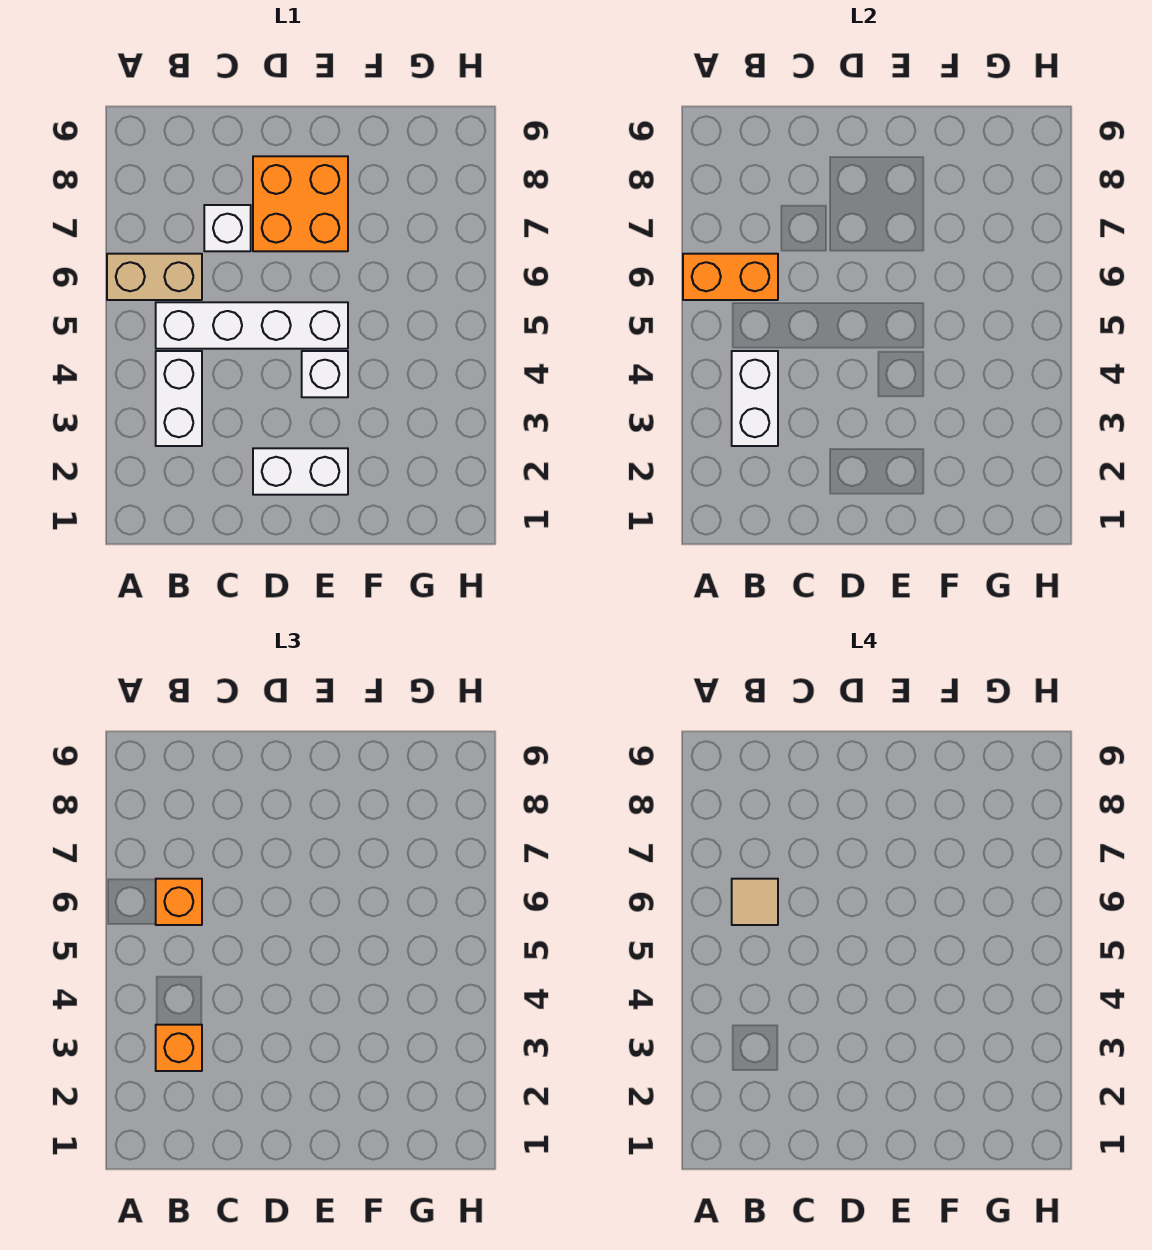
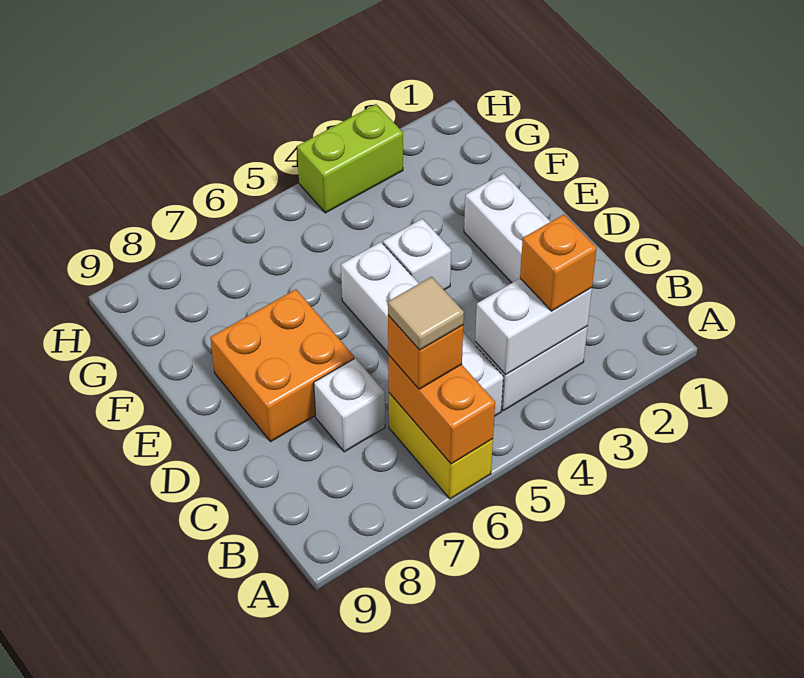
tan 1x2 brick [107,254,202,300] -> yellow 1x2 brick [389,393,493,499]
none -> lime 1x2 brick [297,104,403,213]

